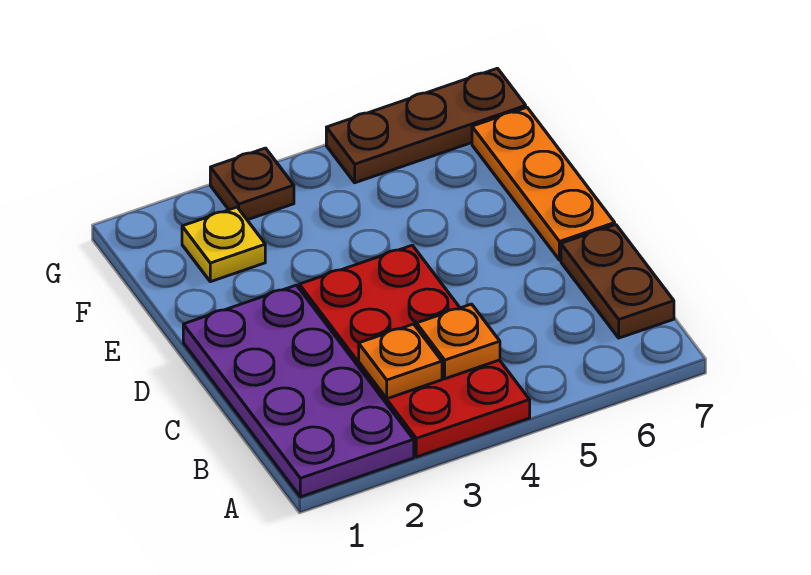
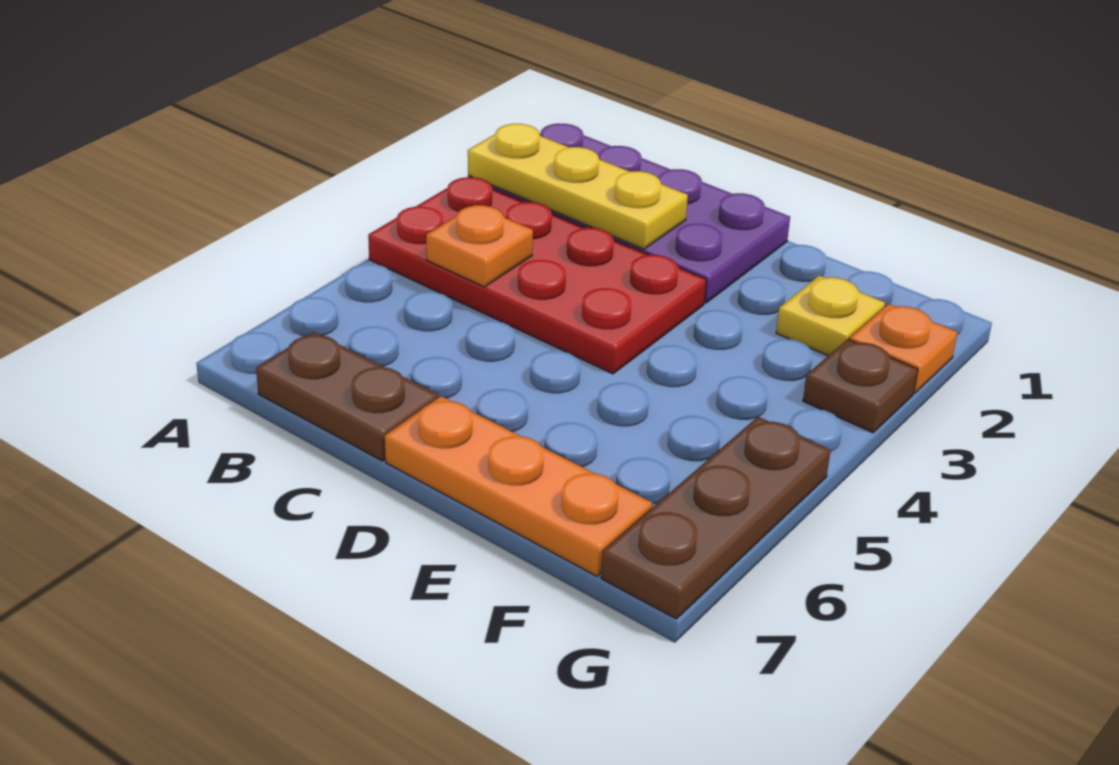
none -> yellow 1x3 plate [468,124,688,249]
orange 1x1 plate [359,324,442,399] -> orange 1x1 plate moved to [849,304,957,393]

